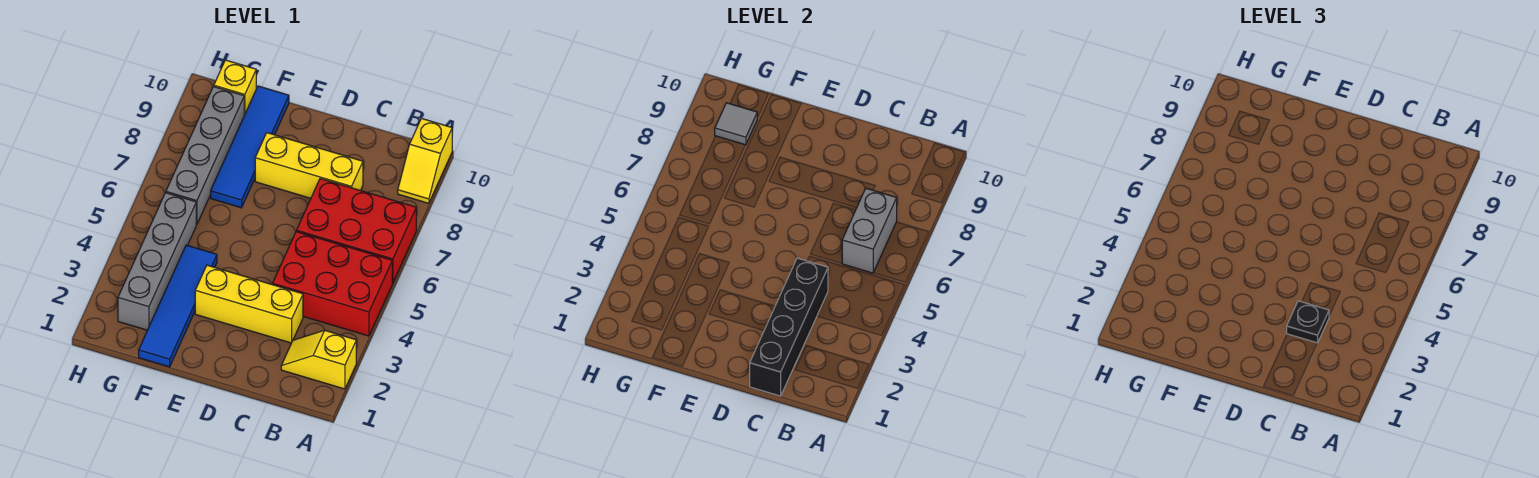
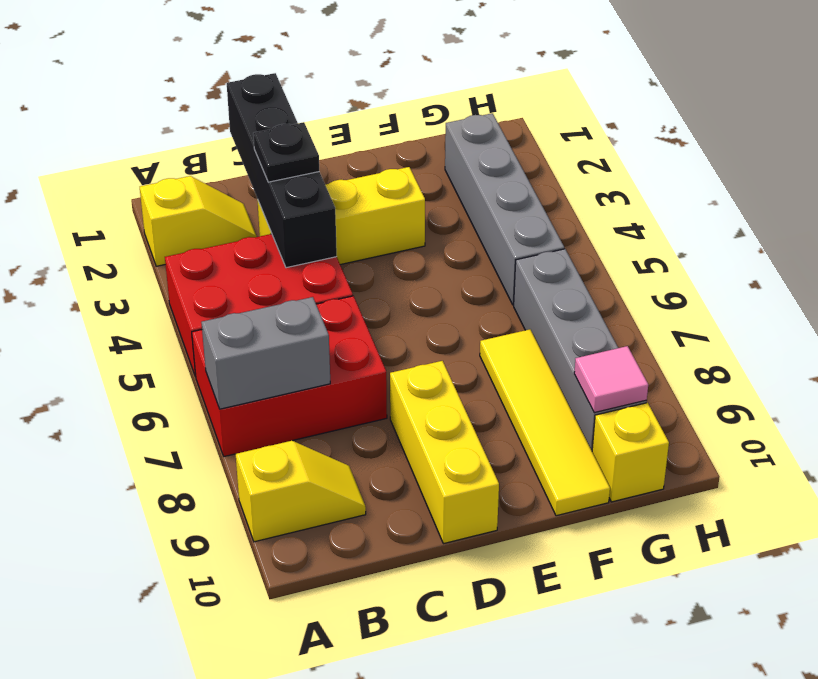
yellow 1x2 slope [398,118,452,203] -> yellow 1x2 slope turned to [236,441,366,542]
grey 1x2 brick [842,188,897,273] -> grey 1x2 brick turned to [201,297,330,409]
yellow 1x3 brick [255,133,363,198] -> yellow 1x3 brick turned to [390,361,499,544]
blue 1x4 tile [139,245,217,367] -> none
blue 1x4 tile [211,86,289,208] -> yellow 1x4 tile [480,329,610,516]
grey 1x1 tile [715,103,757,145] -> pink 1x1 tile [574,346,648,413]

